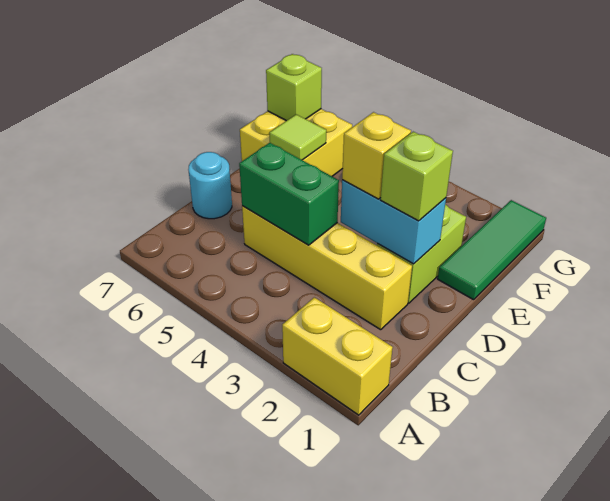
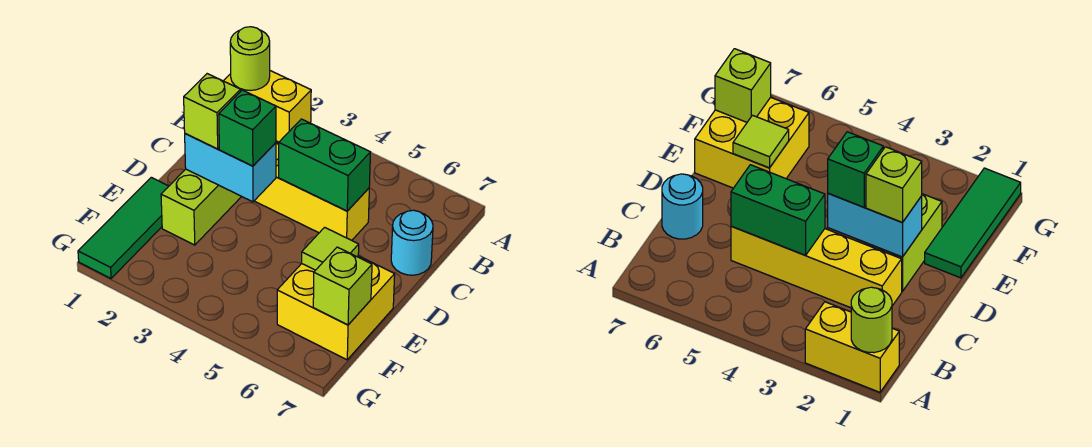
none -> lime 1x1 round brick [230,27,270,90]
yellow 1x1 brick [342,112,411,199] -> green 1x1 brick [219,90,276,166]

